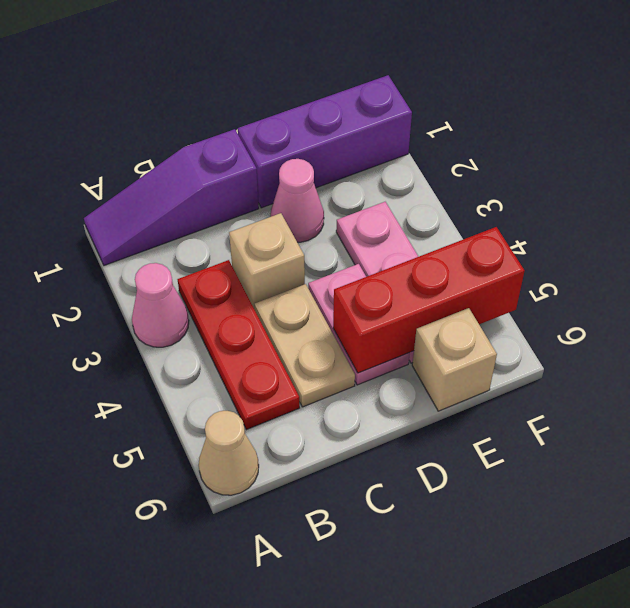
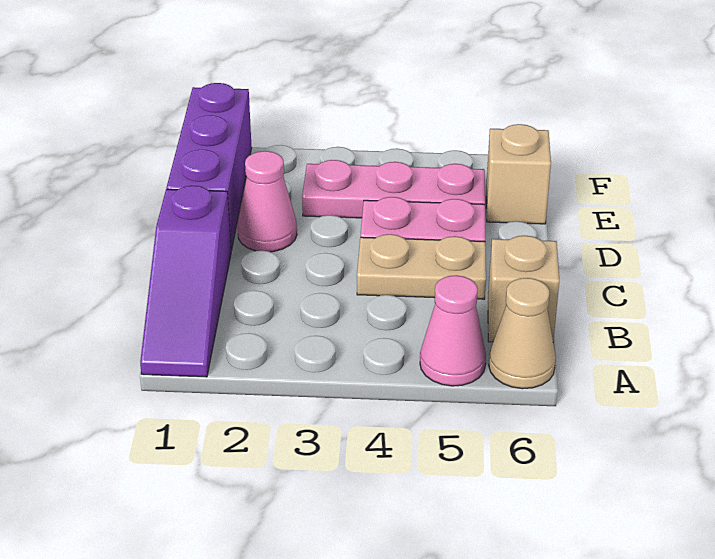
pink 1x1 cone [132,263,189,347] -> pink 1x1 cone moved to [420,275,486,386]
red 1x3 plate [177,260,300,430] -> none
tan 1x1 brick [229,213,305,310] -> tan 1x1 brick moved to [488,236,559,342]
red 1x3 brick [333,227,524,373] -> none

